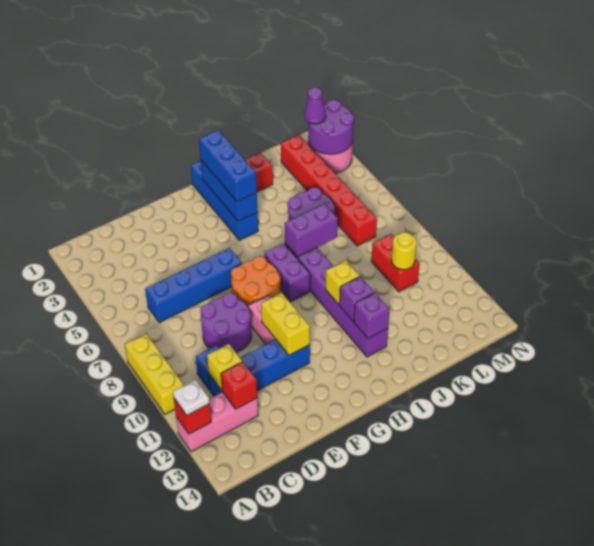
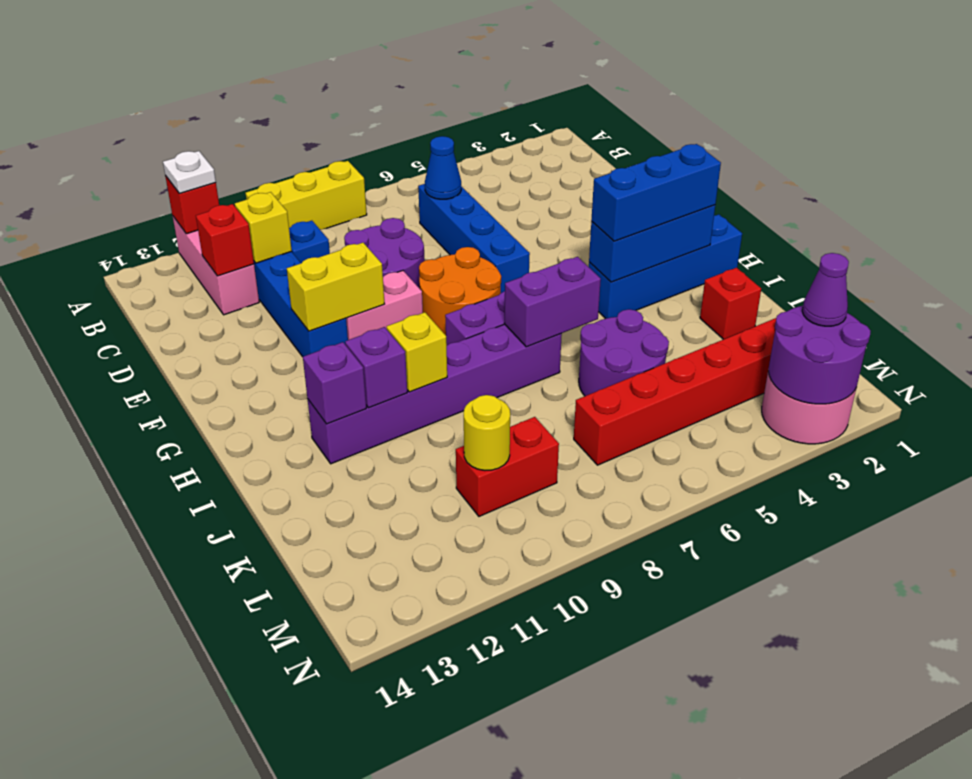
none -> blue 1x1 cone [425,136,461,199]
purple 1x2 brick [285,204,338,257] -> purple 1x2 brick turned to [504,257,601,347]

